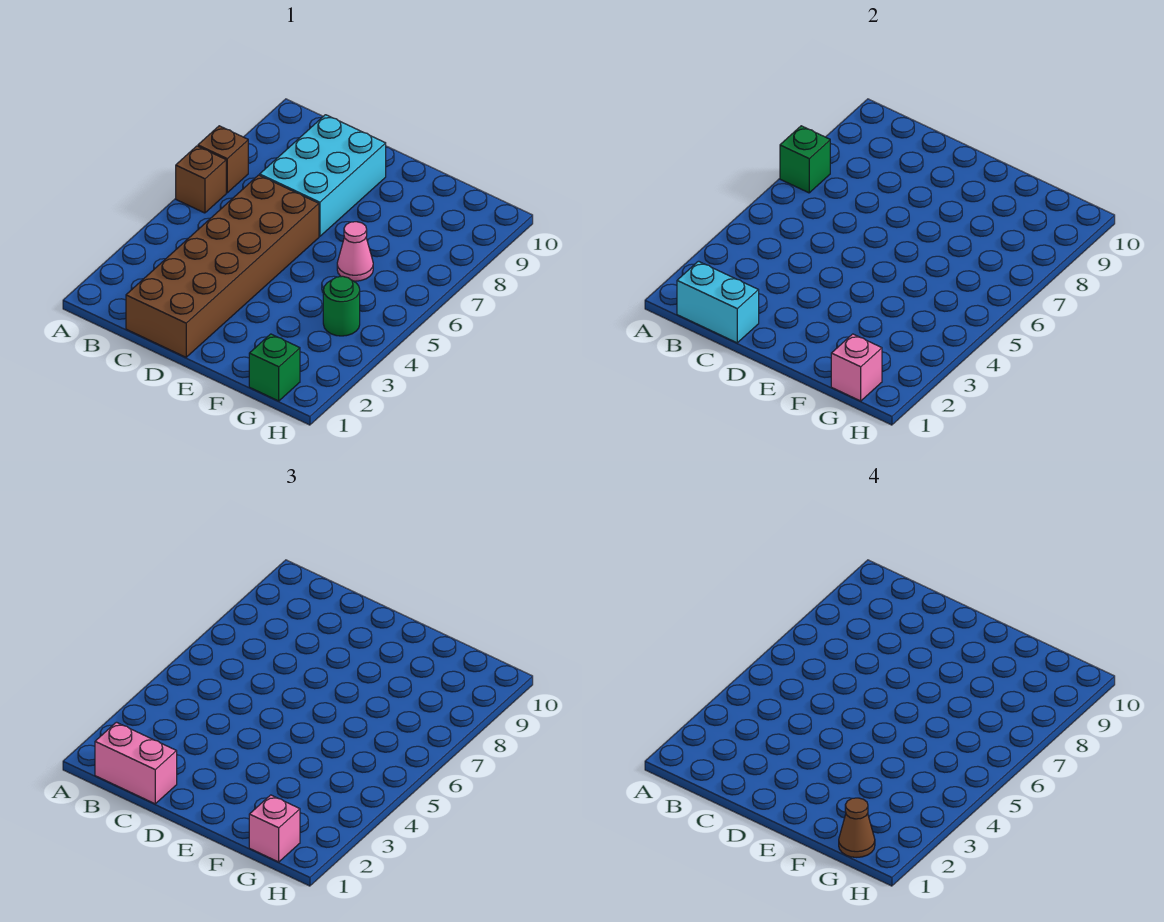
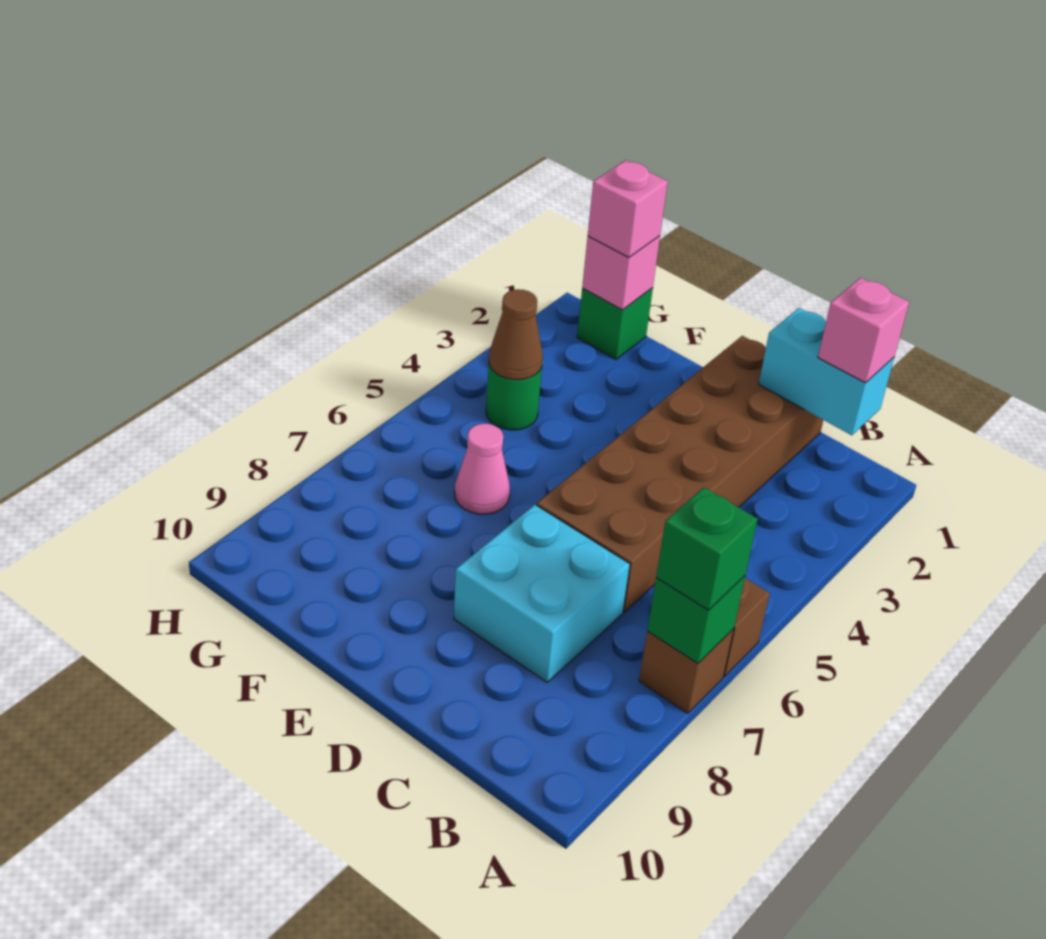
none -> green 1x1 brick [656,487,758,610]
pink 1x2 brick [95,722,177,804] -> pink 1x1 brick [818,278,909,383]
cyan 2x3 brick [260,115,386,236] -> cyan 2x2 brick [454,505,630,682]
brown 1x1 cone [839,798,875,857] -> brown 1x1 cone moved to [489,289,543,380]

